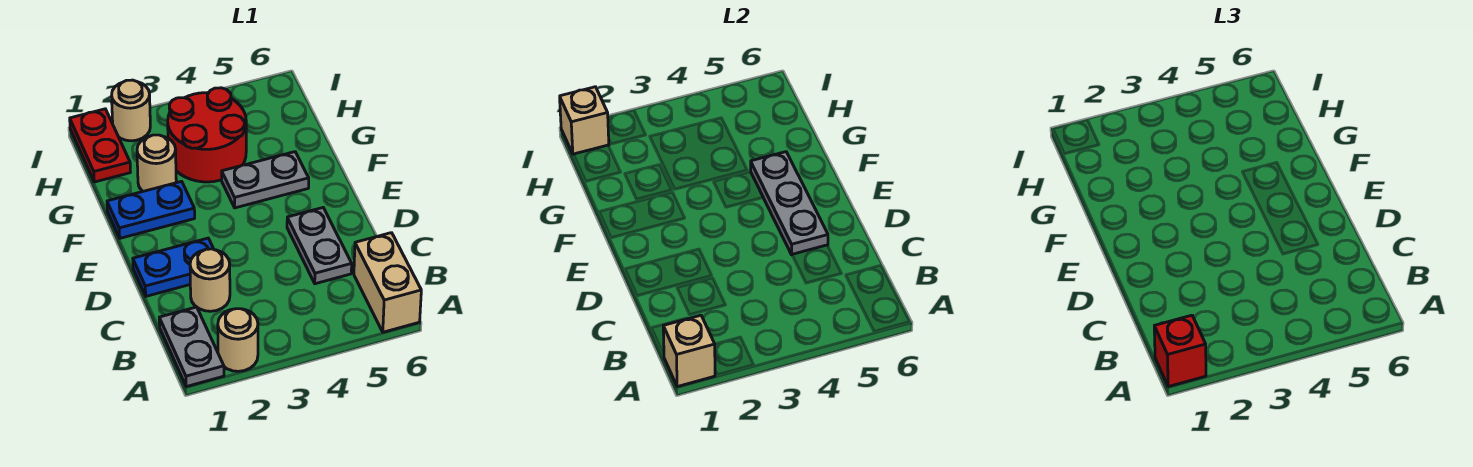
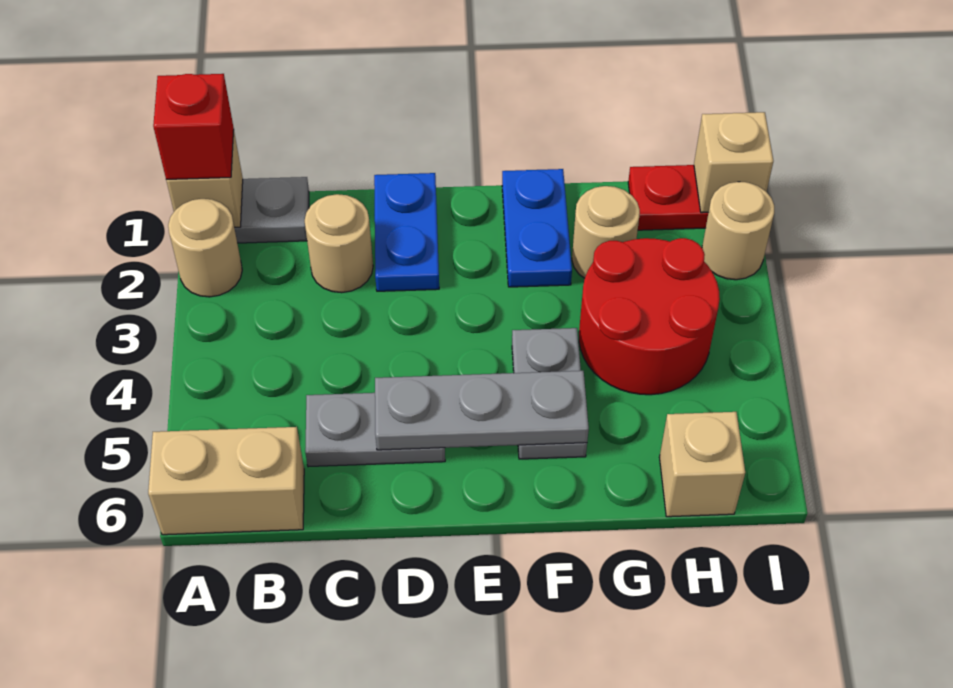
none -> tan 1x1 brick [659,412,745,517]

